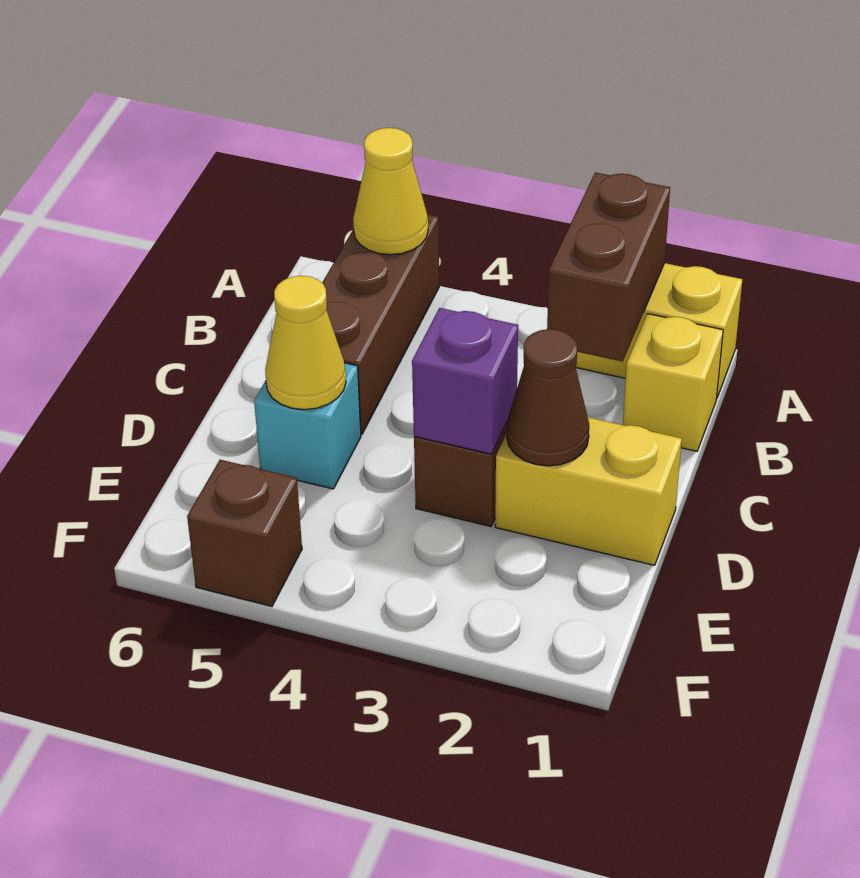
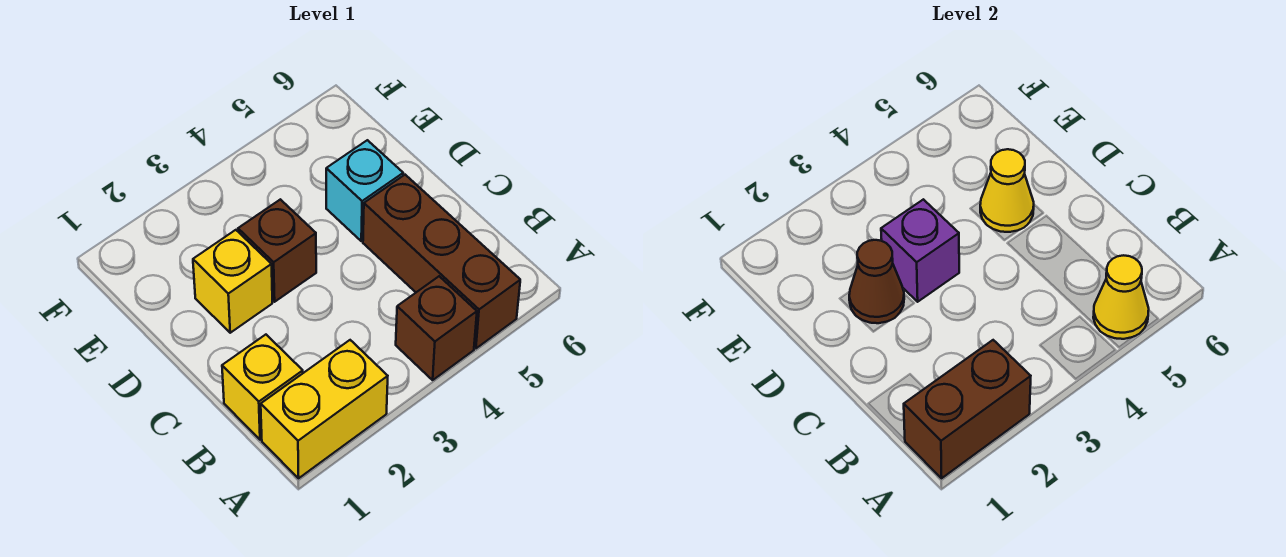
brown 1x2 brick [547,172,670,362] -> brown 1x2 brick turned to [904,340,1031,478]
yellow 1x2 brick [495,417,682,565] -> yellow 1x1 brick [193,230,272,333]
brown 1x1 brick [187,460,302,606] -> brown 1x1 brick moved to [396,276,477,380]

